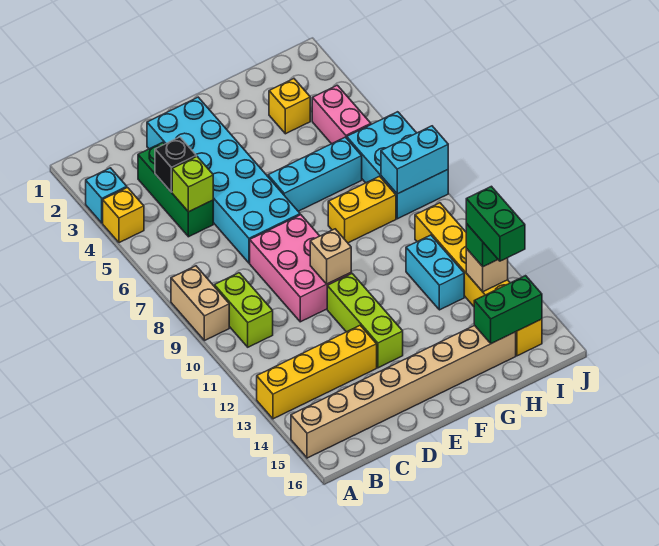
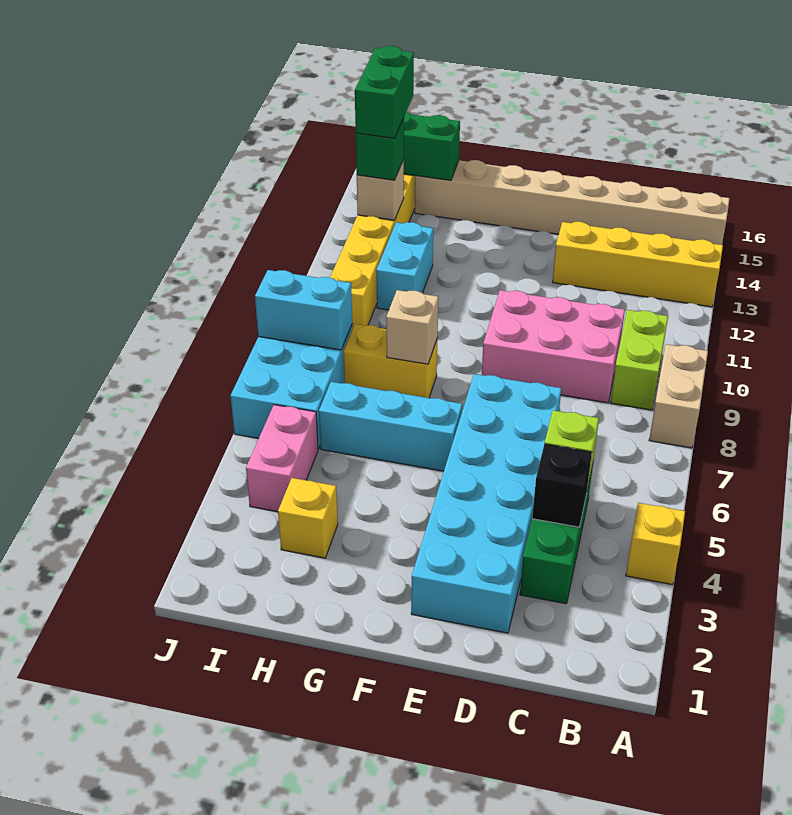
cyan 1x1 brick [86,168,127,223] -> none
pink 2x3 brick [250,215,351,322] -> pink 2x3 brick turned to [482,290,625,403]
tan 1x1 brick [310,229,351,284] -> tan 1x1 brick moved to [386,290,439,364]
lime 1x3 brick [327,274,403,368] -> none

